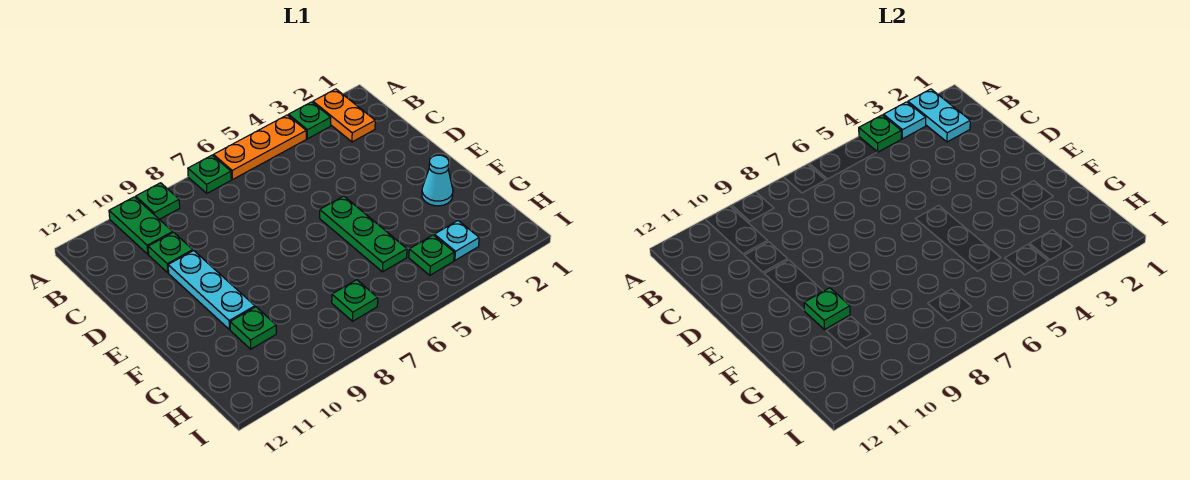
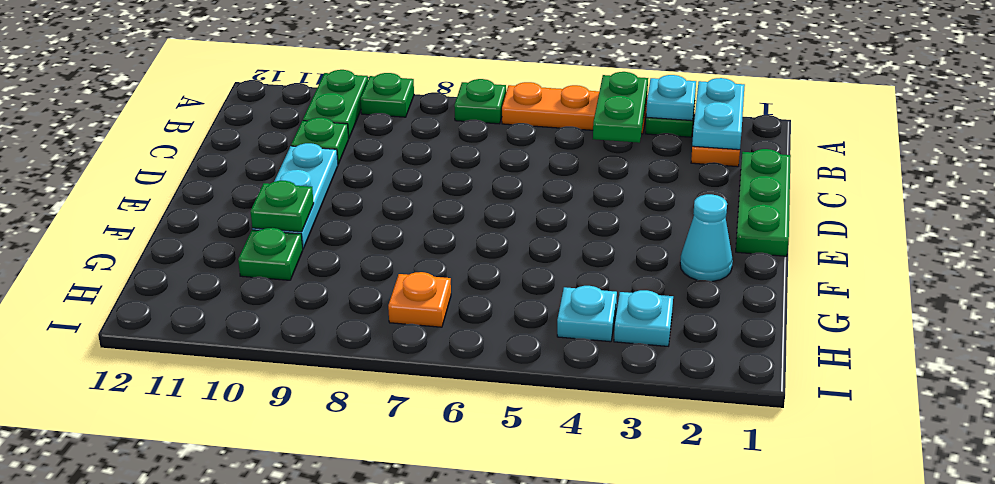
green 1x1 plate [859,115,901,152] -> green 1x2 plate [593,72,648,143]
green 1x3 plate [320,196,407,272] -> green 1x3 plate moved to [736,149,791,256]
green 1x1 plate [409,235,454,275] -> cyan 1x1 plate [557,286,617,342]
green 1x1 plate [332,280,378,321] -> orange 1x1 plate [388,272,451,327]

